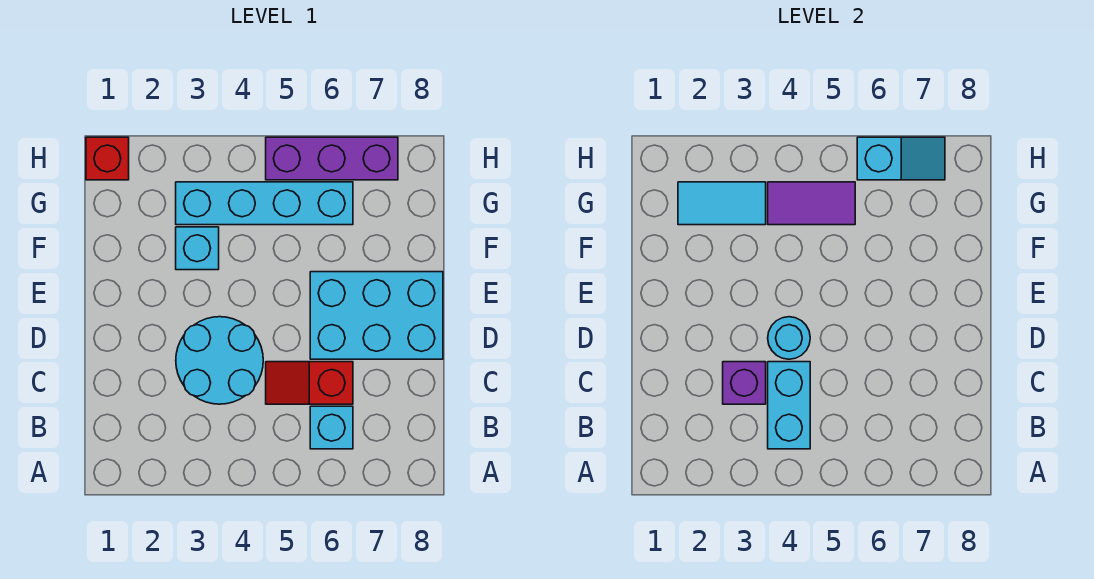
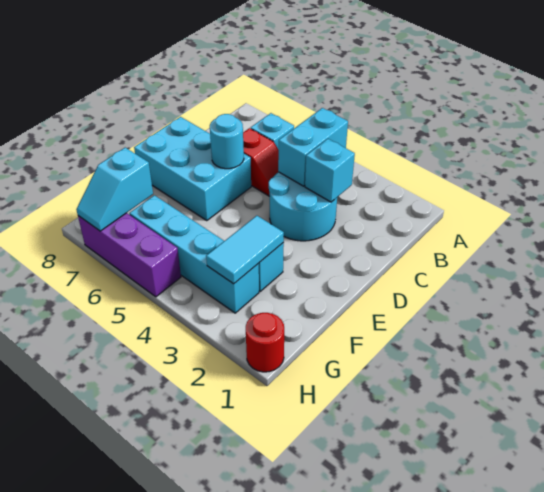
purple 1x1 brick [723,362,766,404] -> cyan 1x1 brick [305,139,355,202]
cyan 1x1 round brick [768,317,810,359] -> cyan 1x1 round brick moved to [210,114,244,169]
cyan 1x2 tile [678,182,766,225] -> cyan 1x2 tile turned to [206,216,284,284]
purple 1x2 tile [768,182,855,225] -> none
red 1x1 brick [86,137,129,180] -> red 1x1 round brick [246,313,284,372]
cyan 1x2 slope [857,137,945,180] -> cyan 1x2 slope turned to [76,148,153,231]

